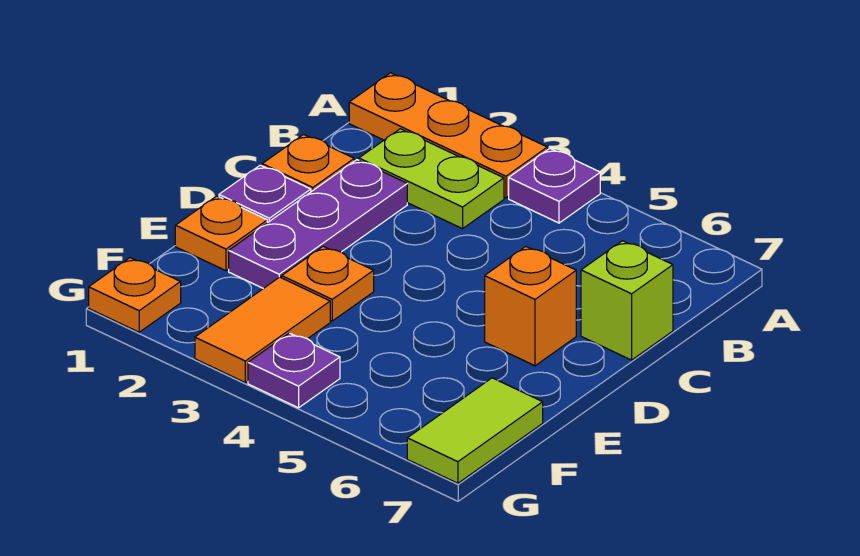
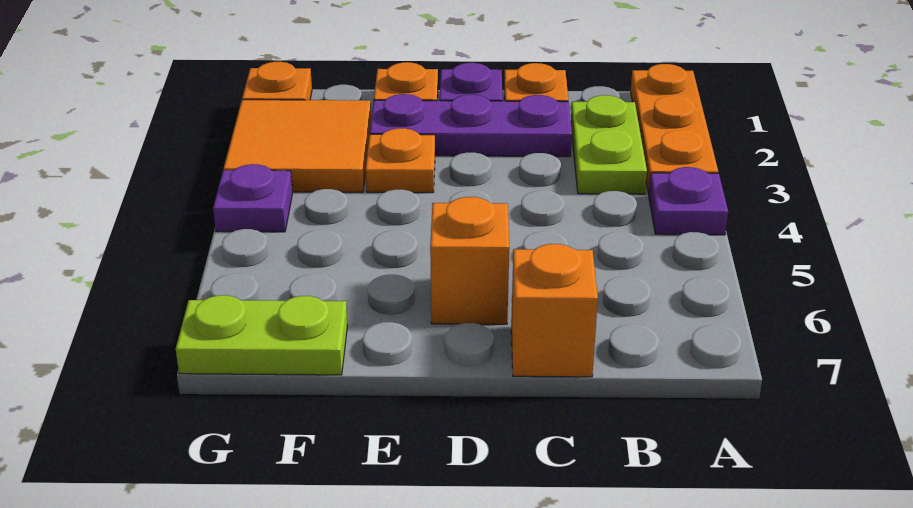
lime 1x1 brick [581,241,673,360] -> orange 1x1 brick [511,244,598,377]
orange 1x2 tile [195,277,330,383] -> orange 2x2 tile [224,100,371,192]
lime 1x2 tile [407,378,543,483] -> lime 1x2 plate [176,295,348,375]

